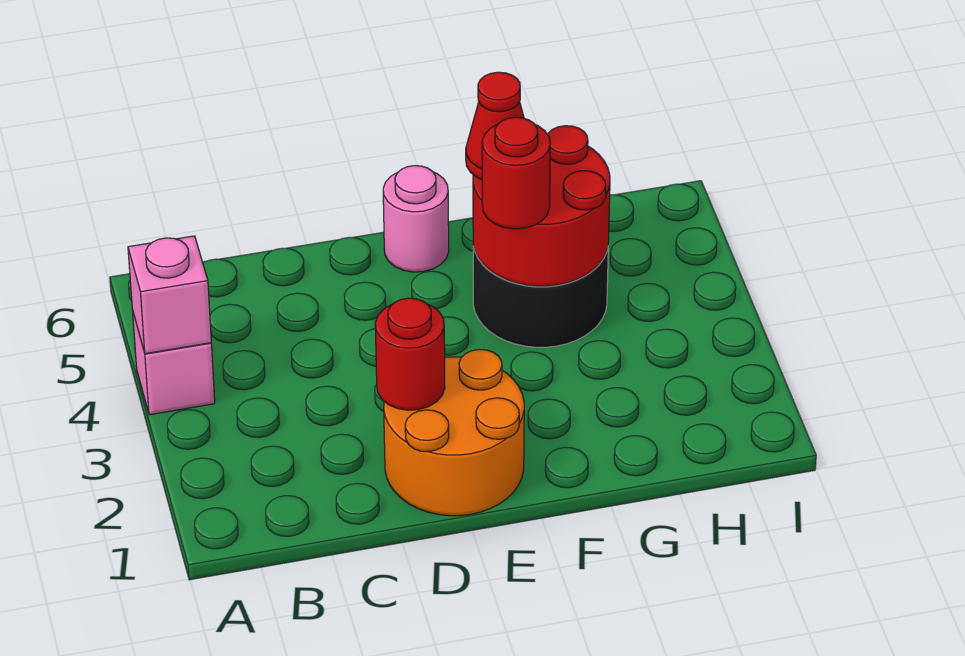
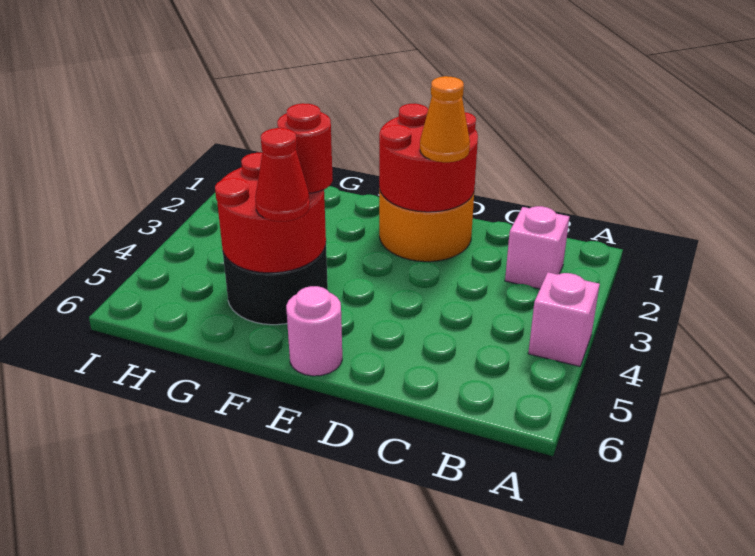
pink 1x1 brick [128,236,211,354] -> pink 1x1 brick moved to [505,206,569,289]
red 1x1 round brick [375,298,445,410] -> red 2x2 round brick [379,104,478,212]
none -> orange 1x1 cone [420,76,470,162]

